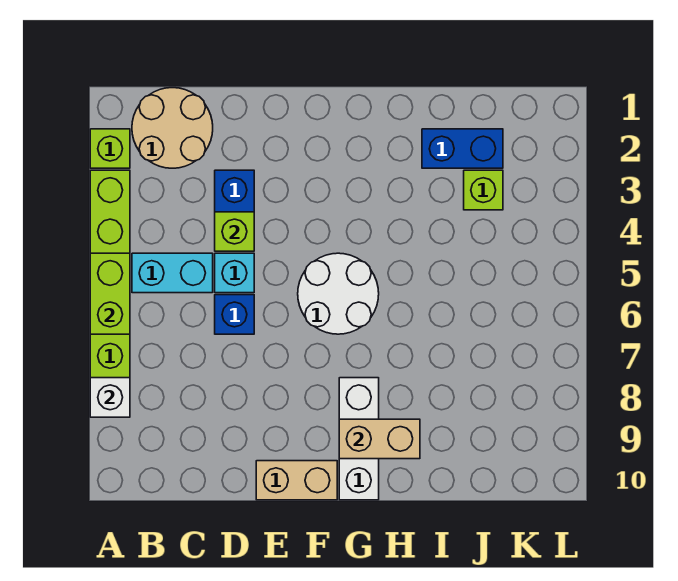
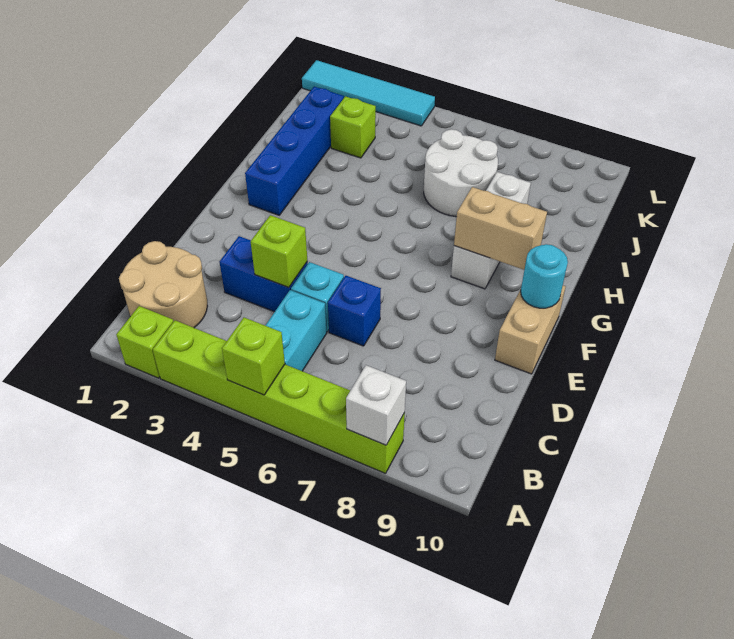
lime 1x2 brick [90,253,130,334] -> lime 1x1 brick [222,318,285,395]
white 2x2 round brick [298,253,379,334] -> white 2x2 round brick moved to [424,129,498,217]
none -> cyan 1x1 round brick [521,244,568,308]
white 1x3 brick [339,378,379,500] -> white 1x3 brick turned to [451,172,531,289]
tan 1x2 brick [339,419,420,459] -> tan 1x2 brick turned to [454,187,547,270]
blue 1x2 brick [422,129,503,168] -> blue 1x4 brick [245,87,344,215]
none -> cyan 1x4 tile [302,60,435,126]

